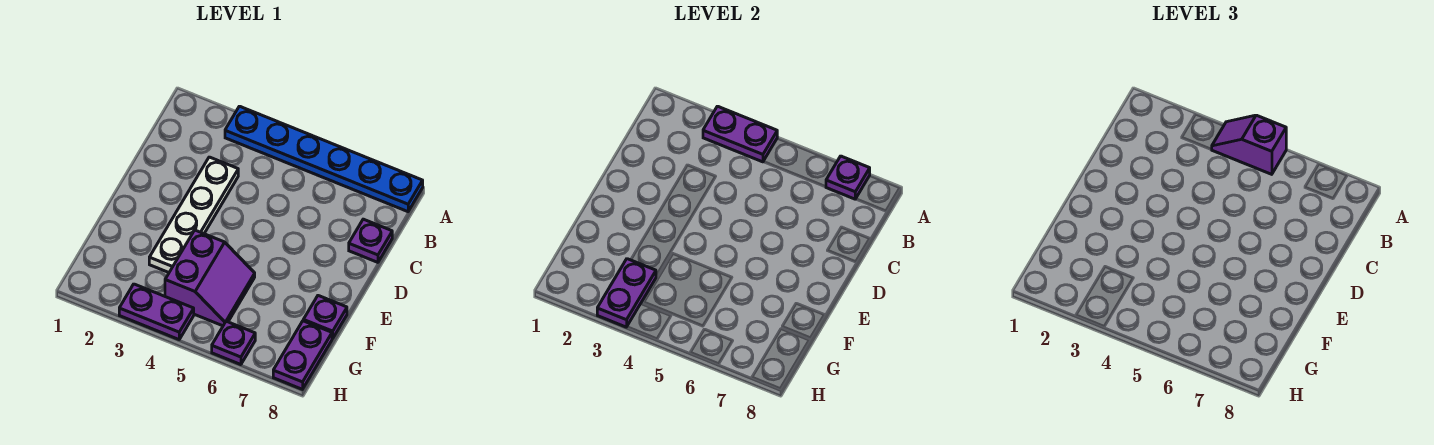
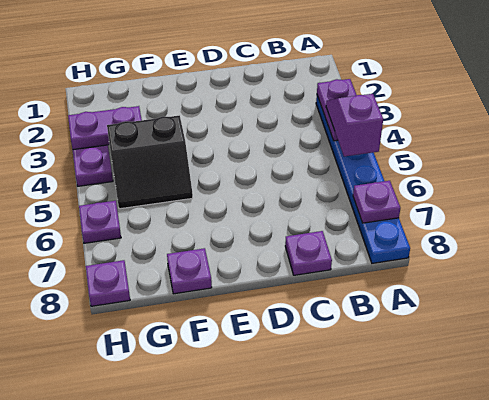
white 1x4 plate [149,157,238,272] -> none
purple 2x2 slope [165,230,255,326] -> black 2x2 slope [107,116,193,209]
purple 1x2 plate [273,321,332,389] -> purple 1x1 plate [86,260,130,306]

